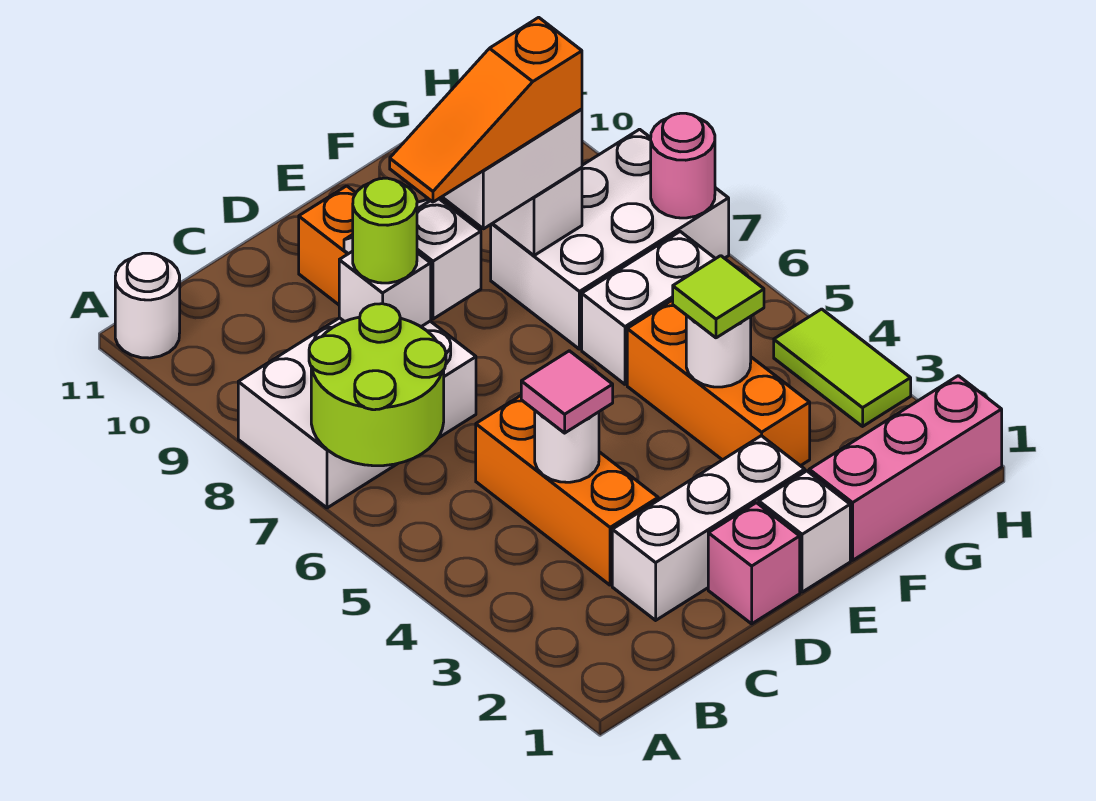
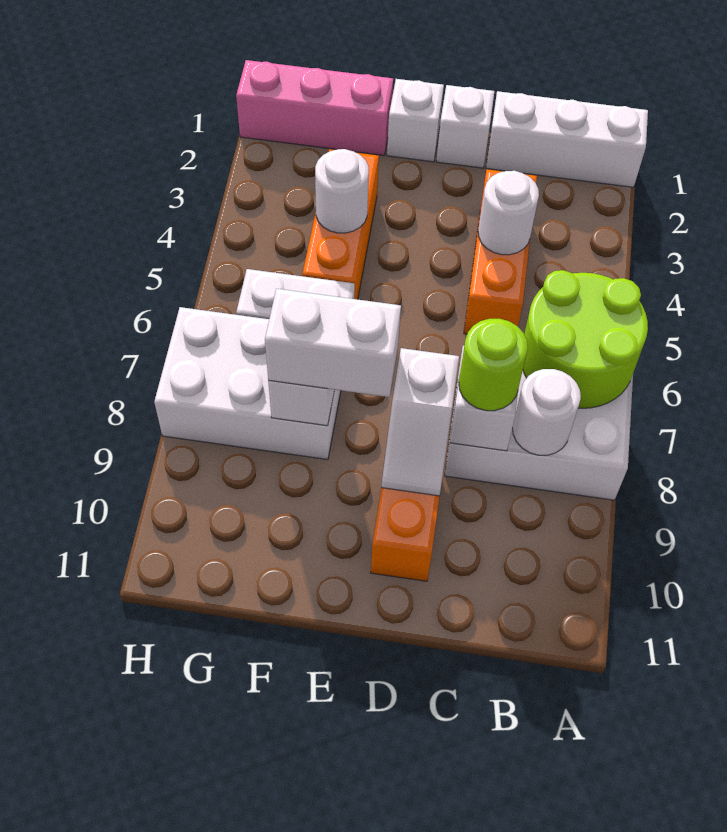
white 1x1 round brick [115,253,180,358] -> white 1x1 round brick moved to [513,369,581,455]
white 1x3 brick [612,436,805,620] -> white 1x3 brick moved to [486,91,648,187]
pink 1x1 tile [521,351,613,433] -> none
pink 1x1 brick [708,503,800,624] -> white 1x1 brick [436,85,494,168]
orange 1x3 slope [390,17,582,202] -> none
lime 1x1 tile [673,256,764,338] -> none
lime 1x2 tile [774,309,911,426] -> none
pink 1x1 round brick [651,113,715,218] -> none

